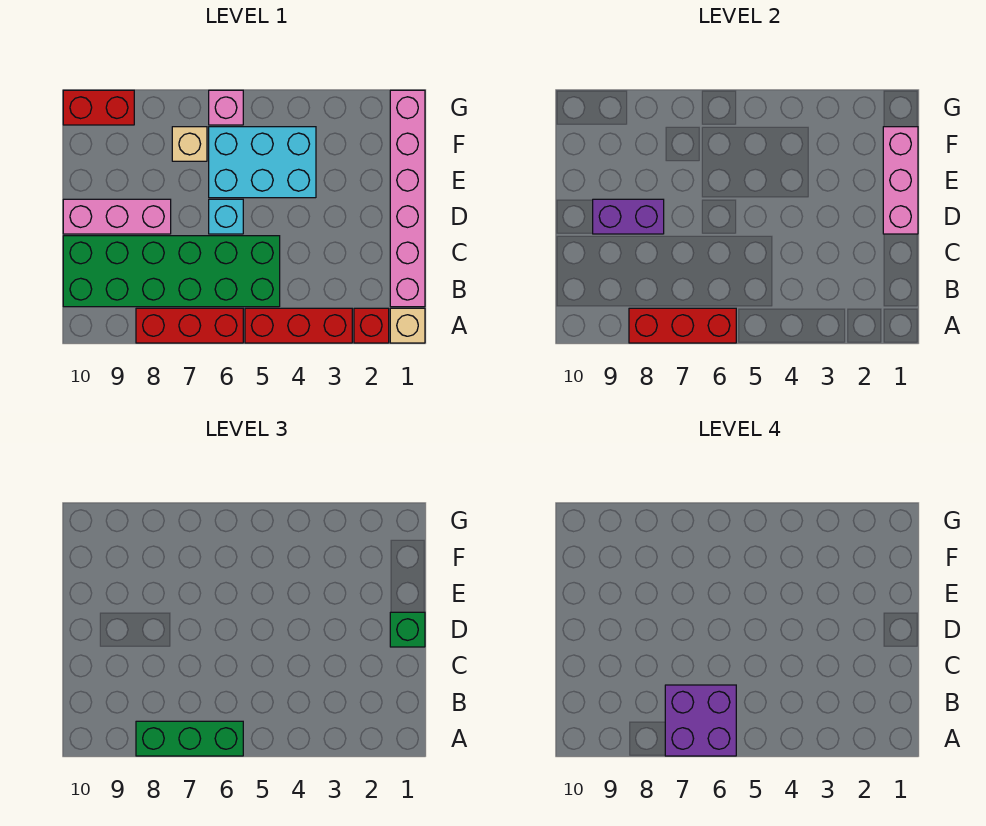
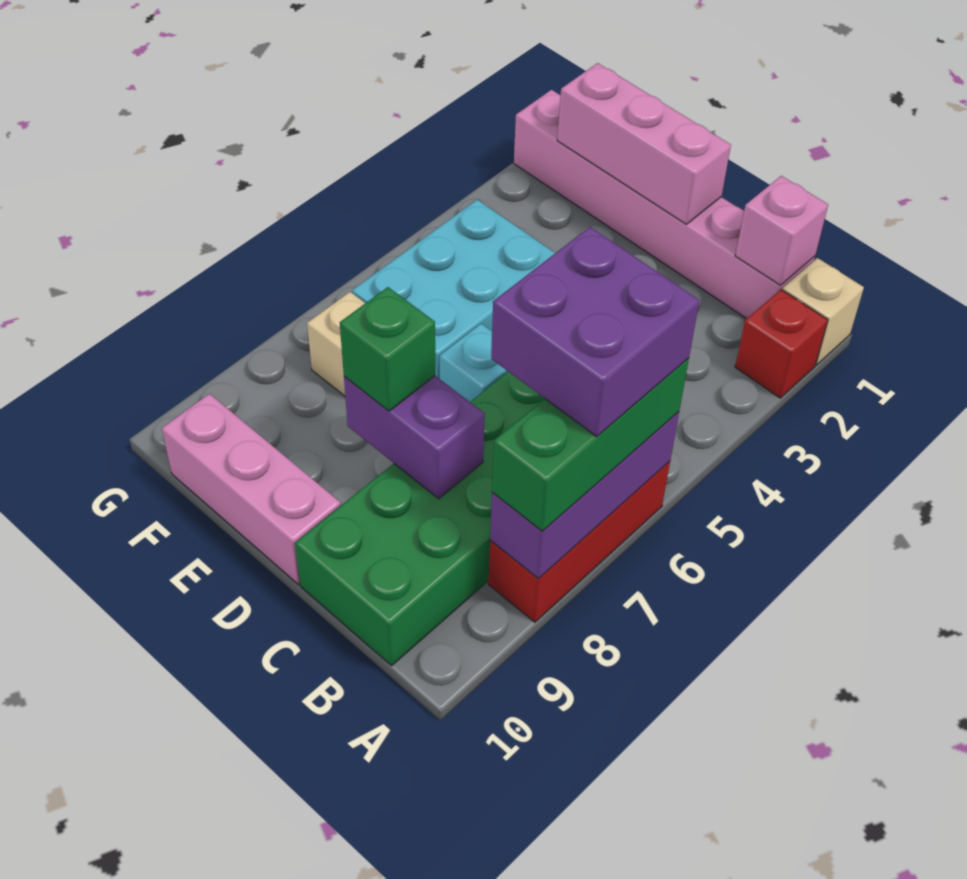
red 1x3 brick [245,308,352,343] -> none
red 1x3 brick [629,308,736,343] -> purple 1x3 brick [490,412,679,579]
green 1x1 brick [390,612,425,647] -> green 1x1 brick moved to [340,287,435,411]
pink 1x3 brick [63,199,171,234] -> pink 1x3 brick turned to [162,394,341,585]
purple 1x2 brick [593,199,664,234] -> purple 1x2 brick turned to [344,376,485,499]
pink 1x1 brick [209,90,243,125] -> pink 1x1 brick moved to [735,176,828,285]
red 1x2 brick [63,90,134,125] -> none

